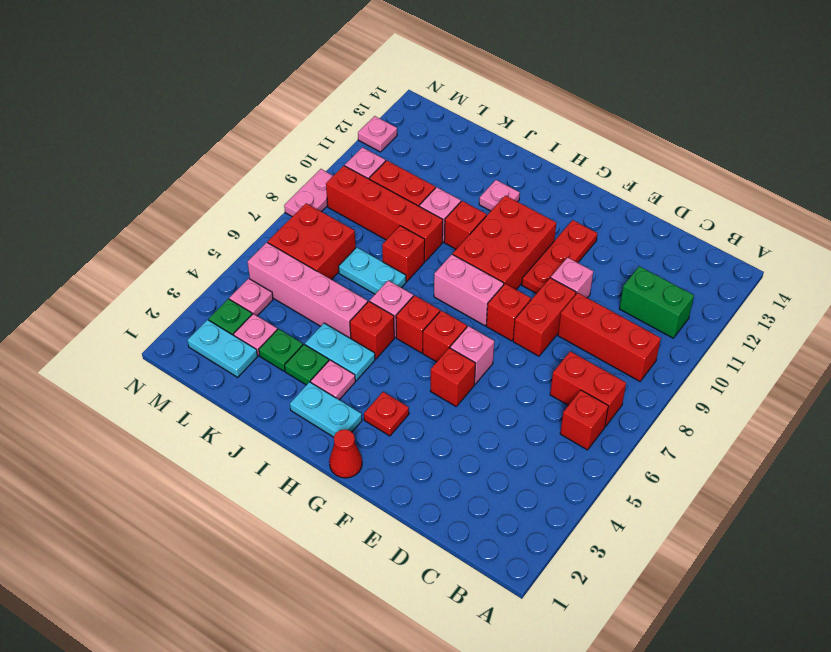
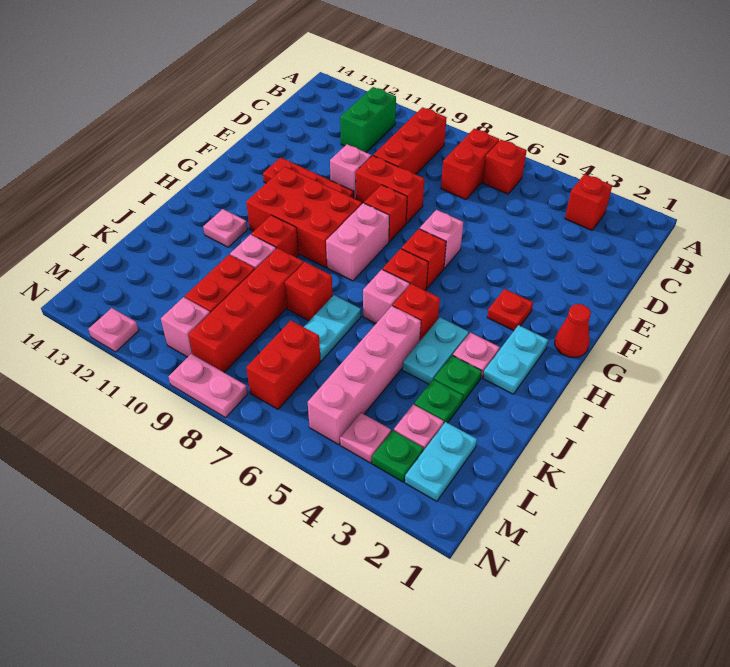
red 1x1 brick [431,348,476,406] -> red 1x1 brick moved to [565,174,612,230]
red 2x2 brick [268,203,355,280] -> red 1x2 brick [246,321,321,409]

